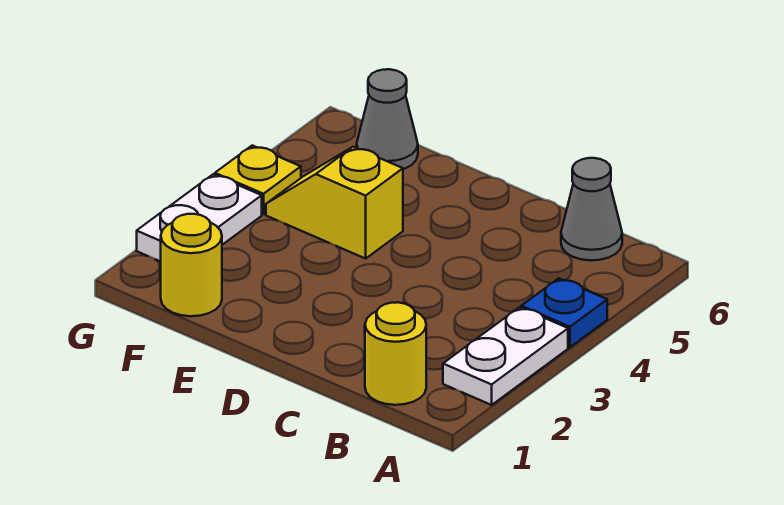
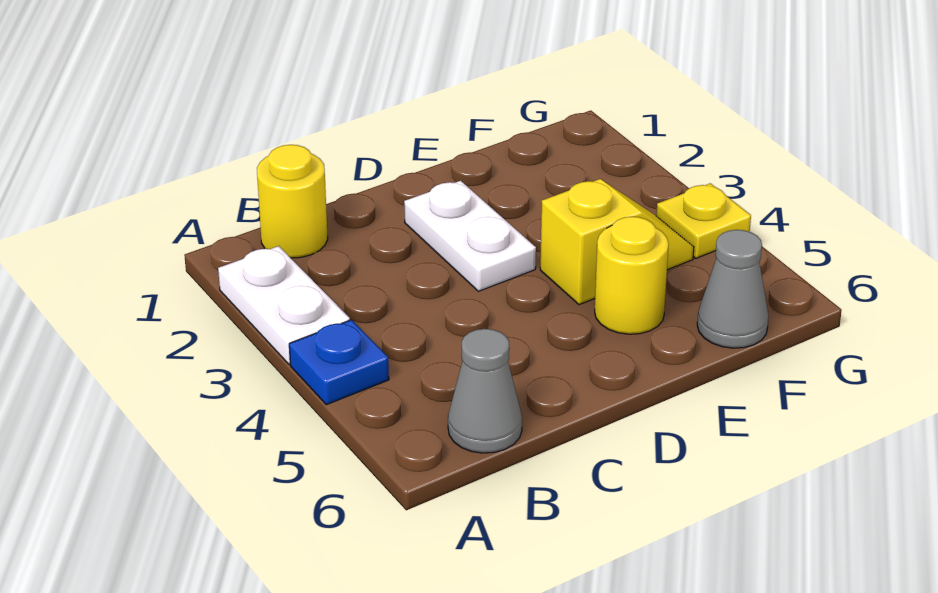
yellow 1x1 round brick [161,214,222,316] -> yellow 1x1 round brick moved to [595,217,669,334]
white 1x2 plate [137,174,262,262] -> white 1x2 plate moved to [404,181,536,291]

